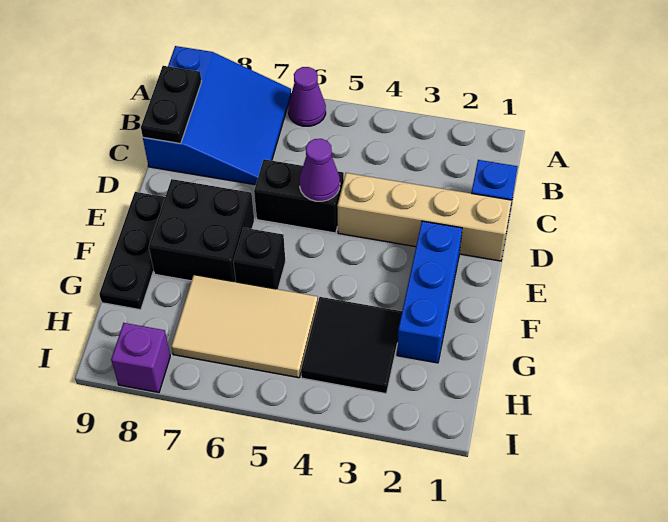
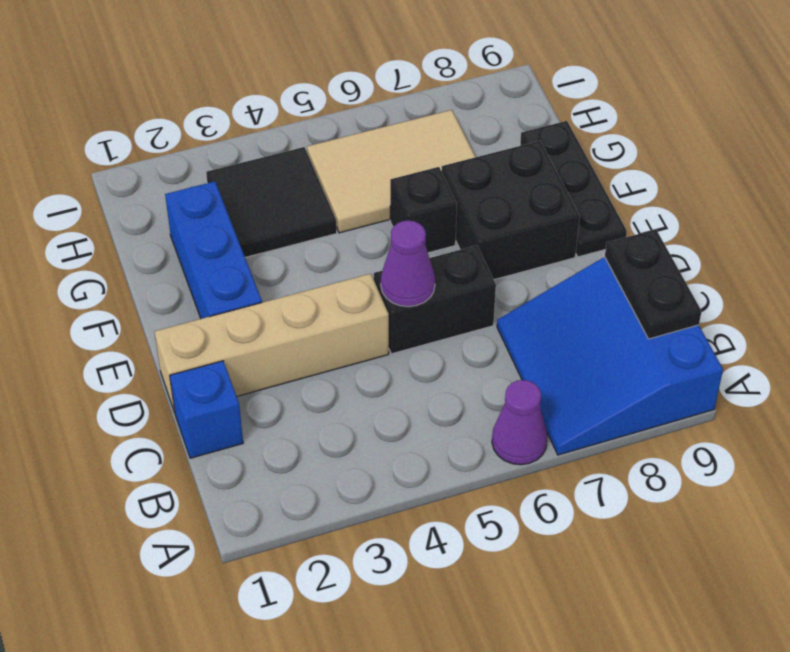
purple 1x1 brick [111,323,170,393] -> none

